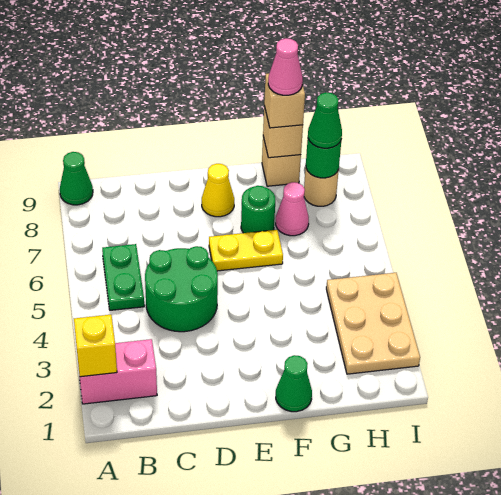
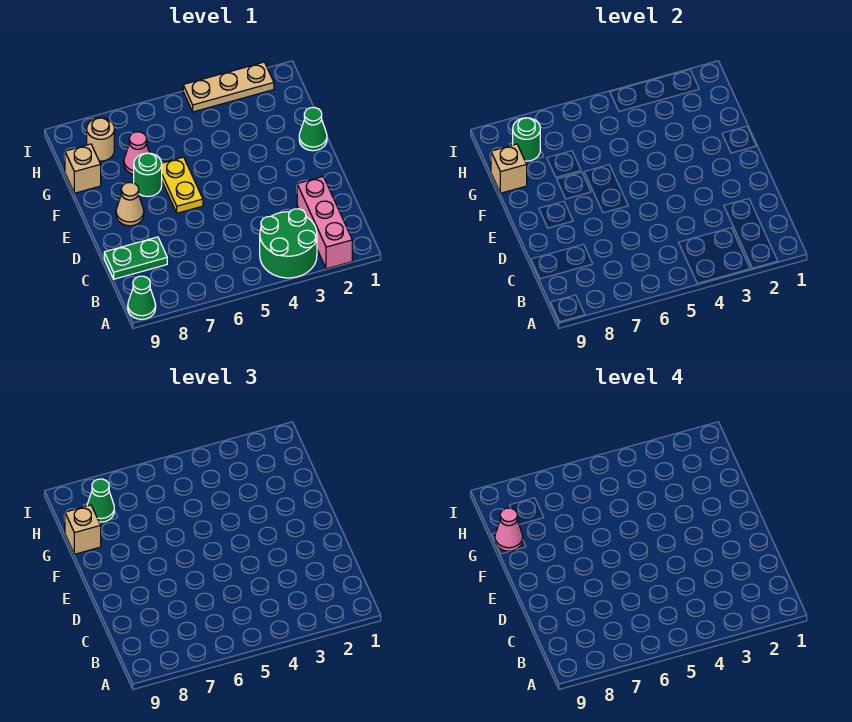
pink 1x2 brick [78,339,157,404] -> pink 1x3 brick [297,177,352,269]
yellow 1x1 brick [74,315,117,377] -> none
green 1x2 plate [102,244,144,310] -> green 1x2 plate moved to [104,237,167,279]
green 2x2 round brick [145,246,218,332] -> green 2x2 round brick moved to [260,209,317,278]
yellow 1x1 cone [202,164,234,217] -> tan 1x1 cone [116,183,144,226]
tan 2x3 plate [326,273,420,374] -> tan 1x3 plate [183,62,274,112]

